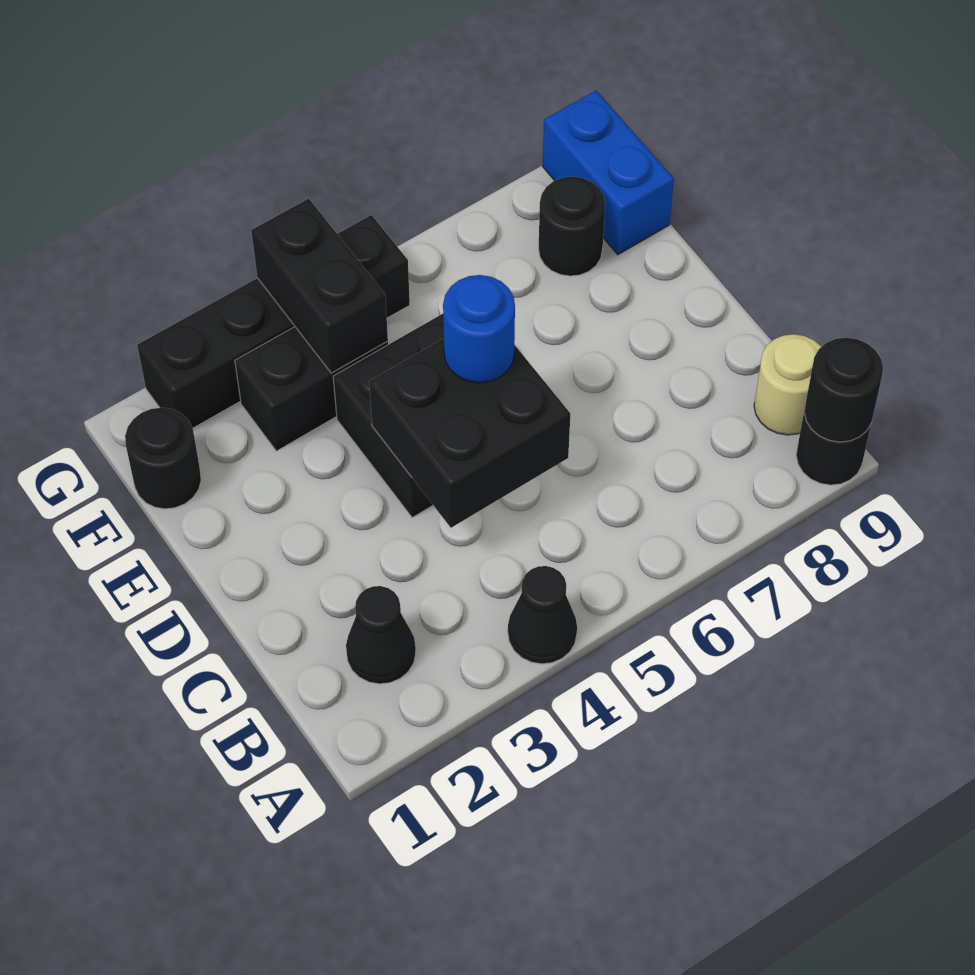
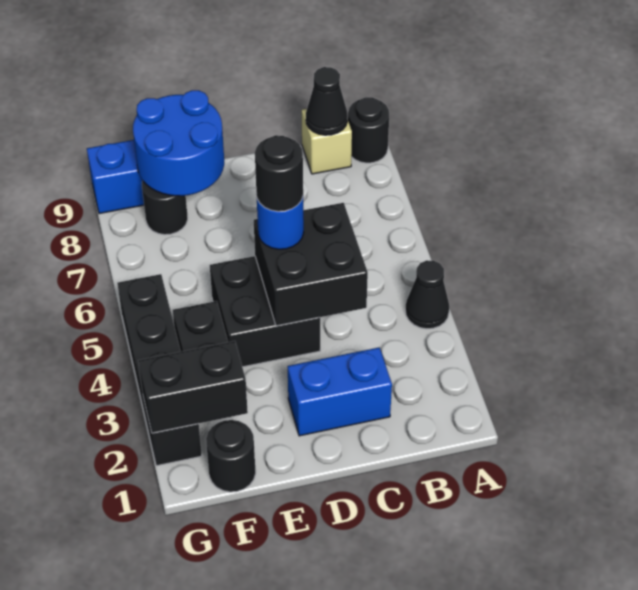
black 1x1 round brick [804,338,883,442] -> black 1x1 round brick moved to [255,135,303,211]
black 1x1 cone [346,586,416,684] -> black 1x1 cone moved to [306,67,347,135]
tan 1x1 round brick [754,334,821,435] -> tan 1x1 brick [302,109,352,174]
none -> blue 1x2 brick [288,348,392,436]
none -> blue 2x2 round brick [133,90,224,196]
black 1x2 brick [251,199,388,373] -> black 1x2 brick moved to [138,341,248,433]

